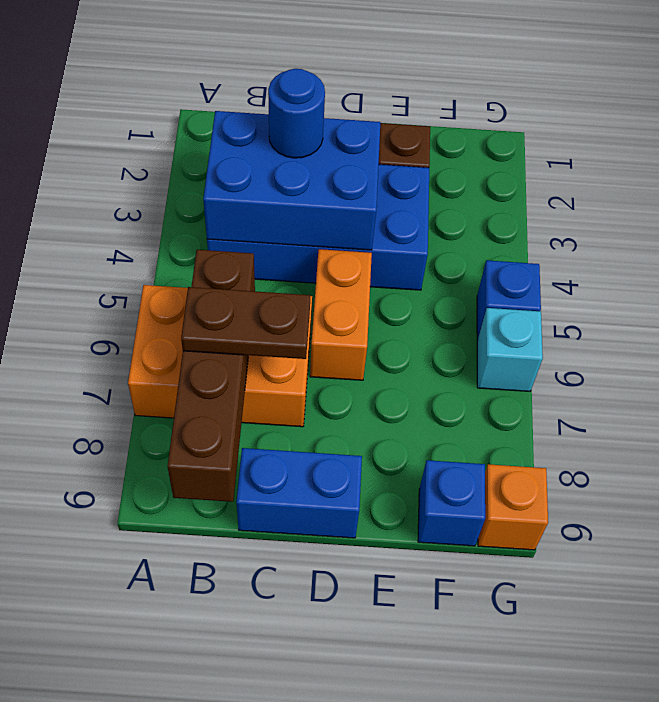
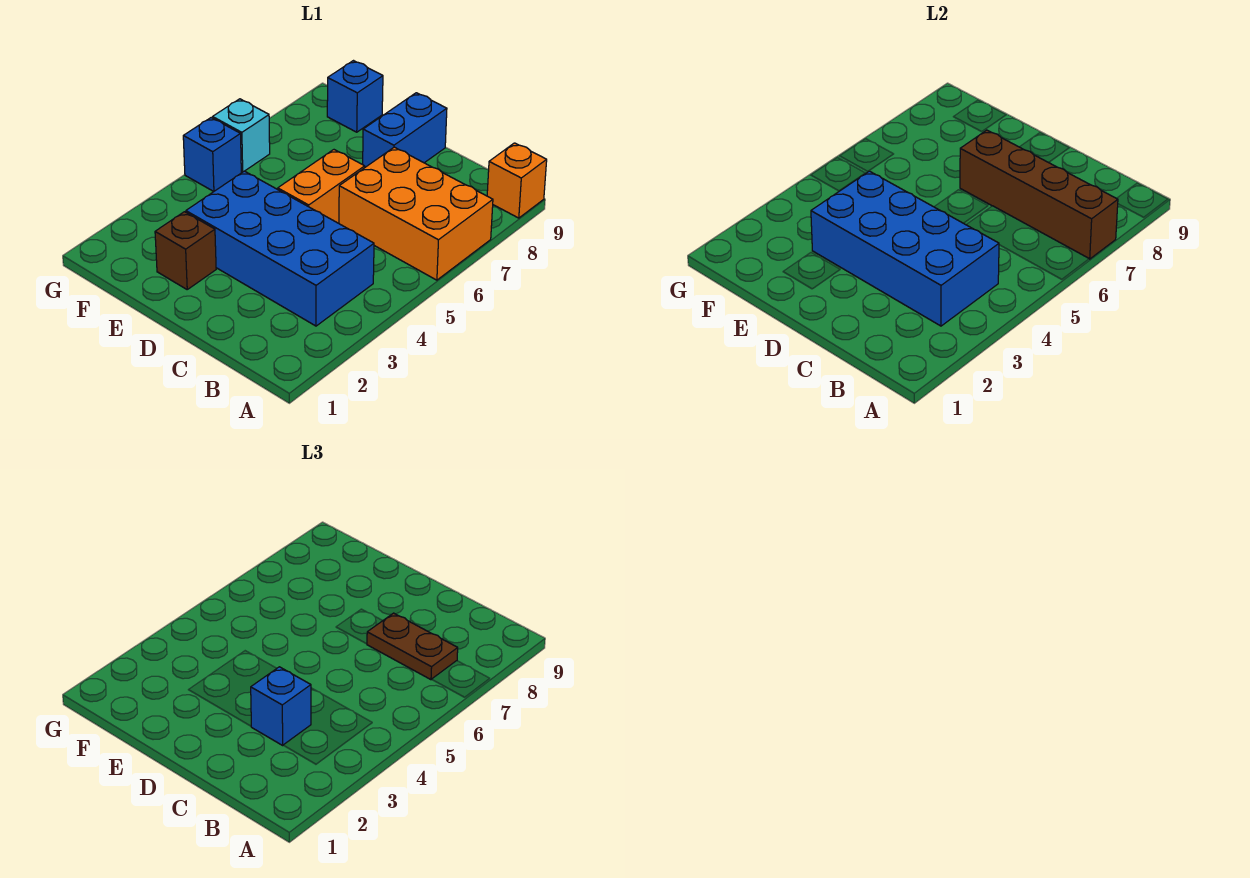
blue 2x3 brick [203,111,380,250] -> blue 2x4 brick [811,171,999,326]
brown 1x4 brick [167,250,255,502] -> brown 1x4 brick turned to [960,130,1118,259]
blue 1x1 round brick [268,69,325,158] -> blue 1x1 brick [251,667,311,745]
blue 1x2 brick [236,448,362,538] -> blue 1x2 brick turned to [363,93,447,167]
orange 1x1 brick [478,464,548,550] -> orange 1x1 brick moved to [487,143,547,218]

